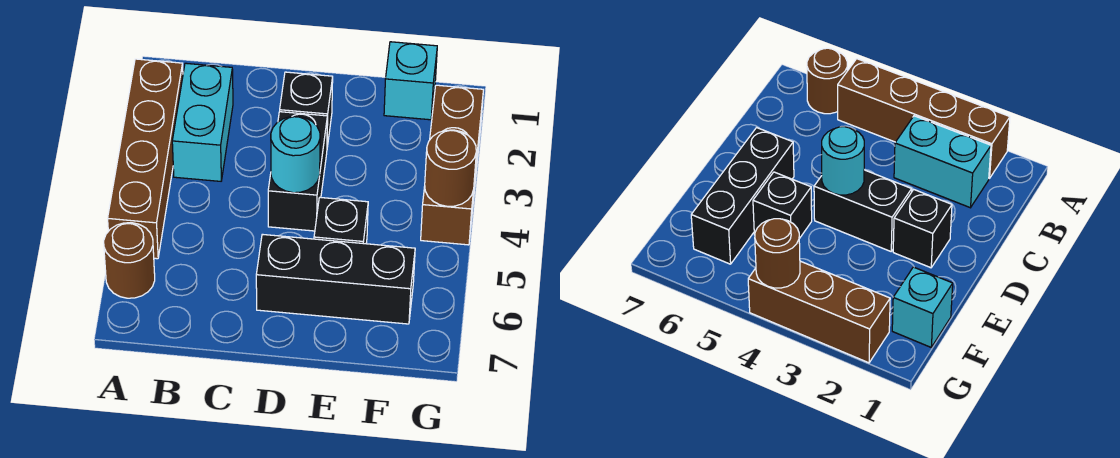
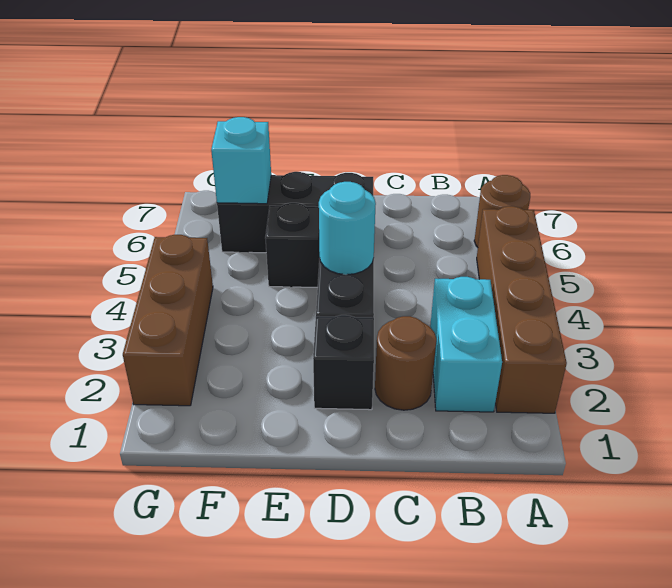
cyan 1x1 brick [384,42,437,120] -> cyan 1x1 brick moved to [211,117,271,204]
brown 1x1 round brick [425,130,476,206] -> brown 1x1 round brick moved to [375,316,436,410]

